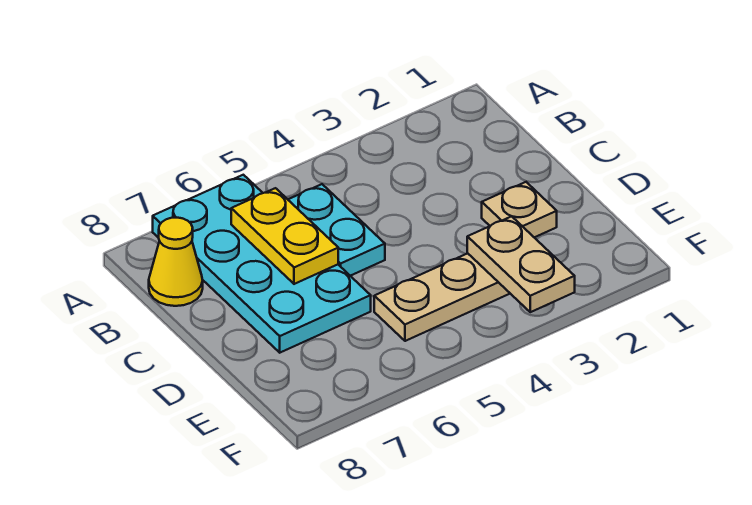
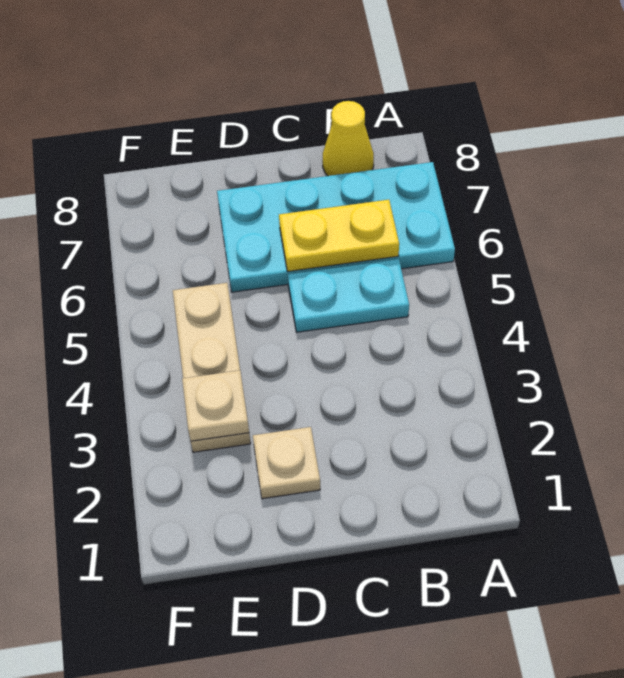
tan 1x2 plate [467,216,575,312] -> tan 1x1 plate [182,370,249,441]

